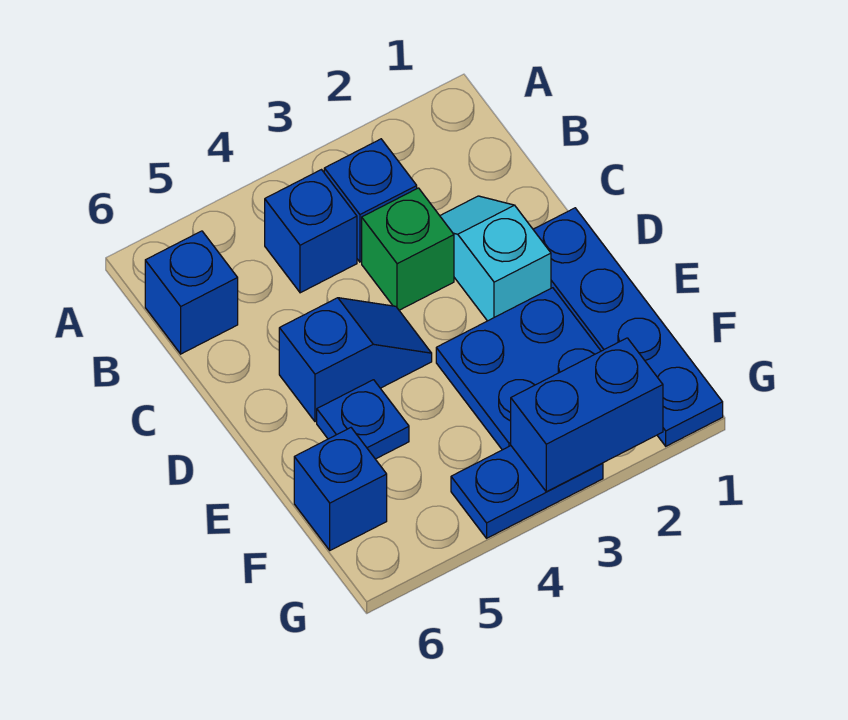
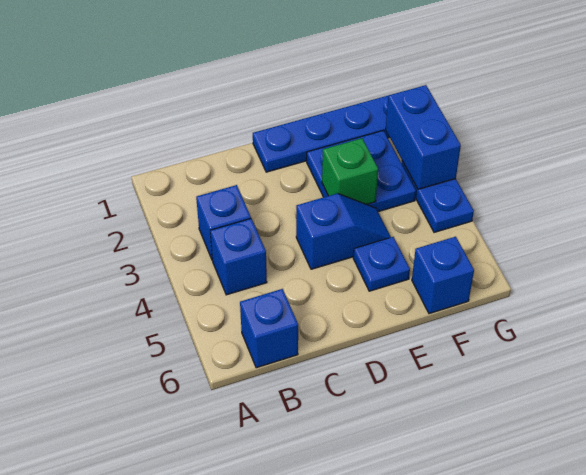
cyan 1x2 slope [440,196,551,321] -> none
green 1x1 brick [362,188,454,310] -> green 1x1 brick moved to [322,138,378,205]
blue 1x2 slope [279,298,432,422] -> blue 1x2 slope turned to [296,193,391,269]

